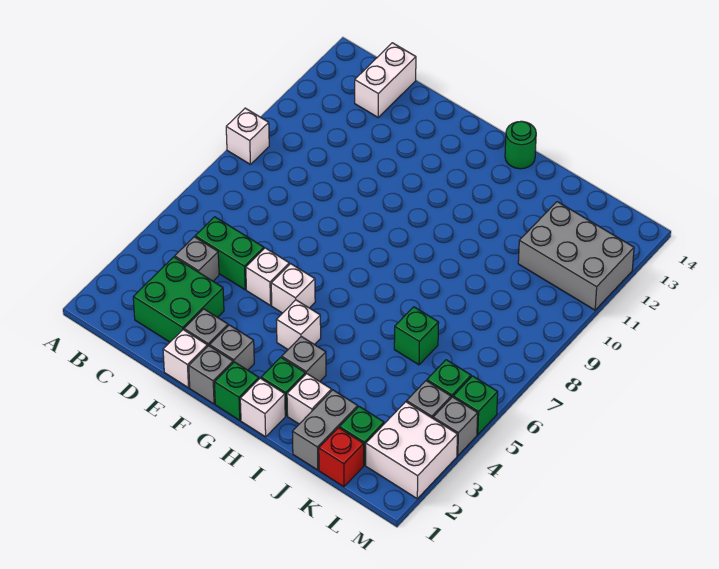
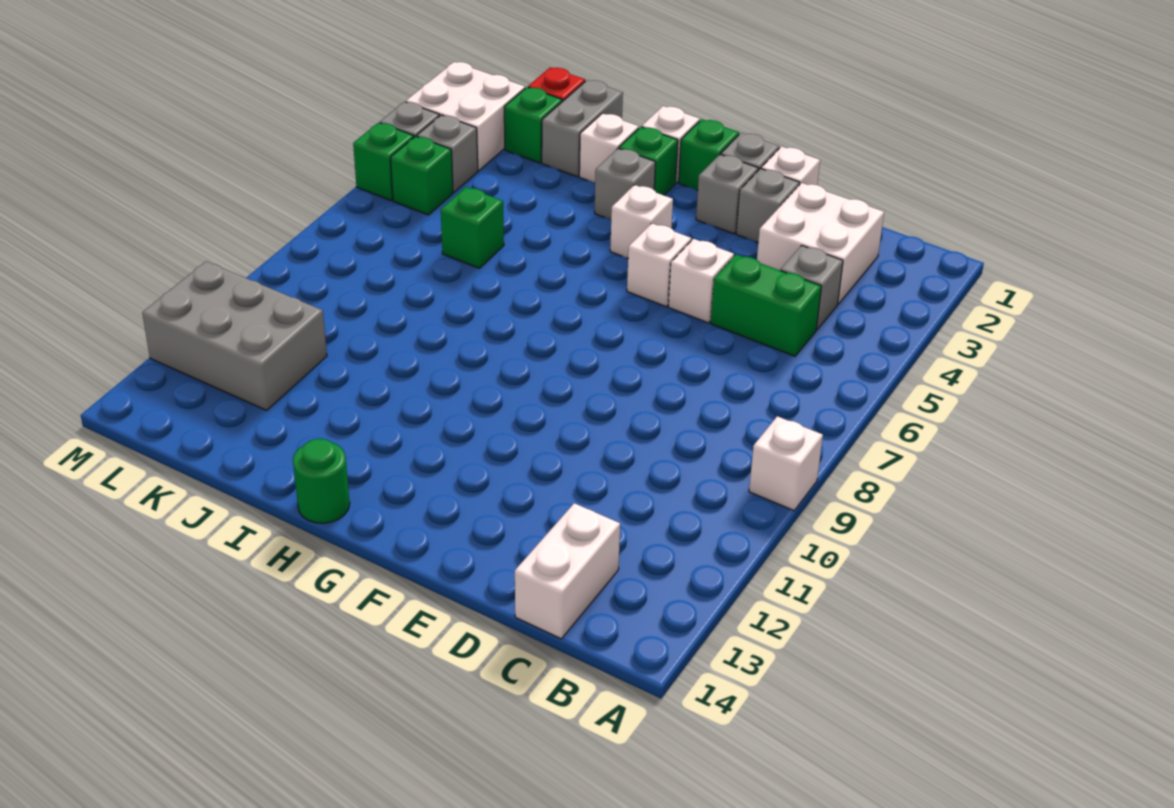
green 2x2 brick [133,257,224,342] -> white 2x2 brick [757,183,884,304]

